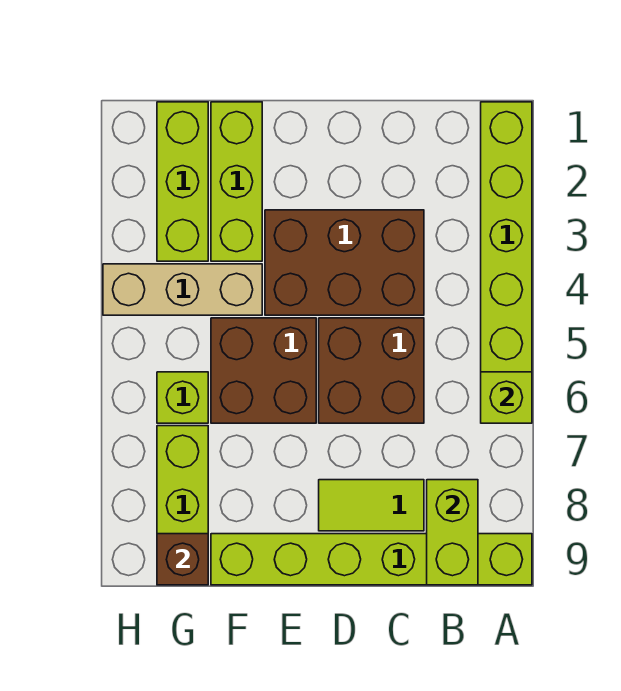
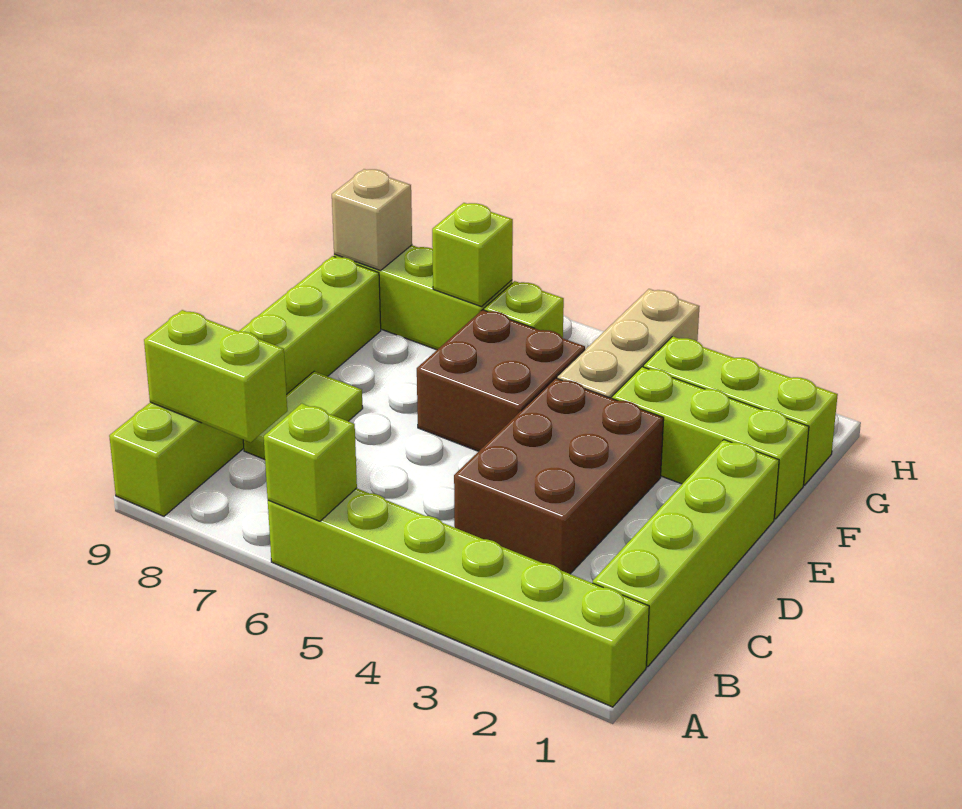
none -> lime 1x4 brick [593,440,779,667]
brown 2x2 brick [319,318,424,423] -> none
none -> lime 1x1 brick [432,203,513,307]
brown 1x1 brick [157,534,208,585] -> tan 1x1 brick [332,169,412,271]

